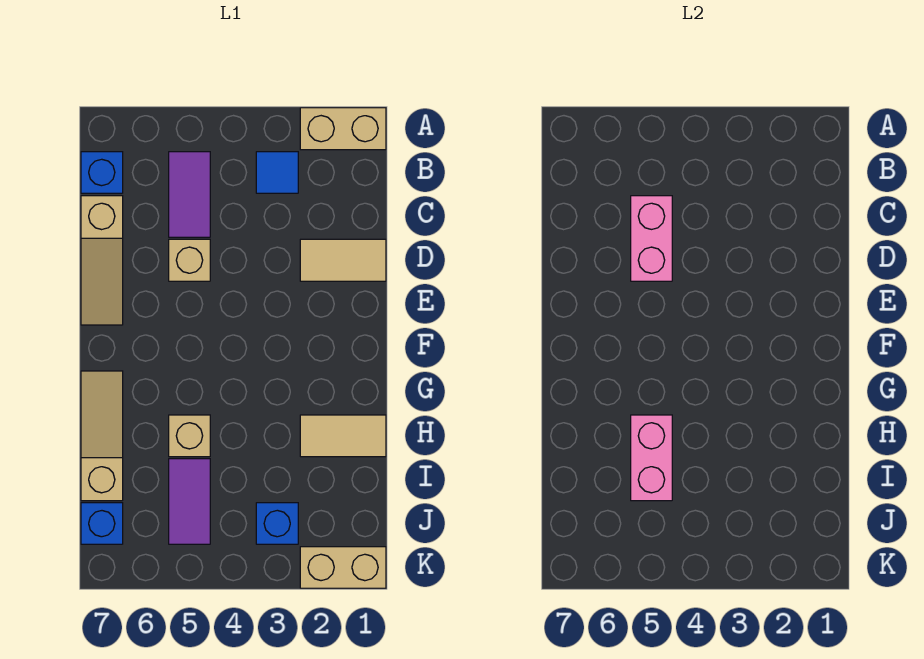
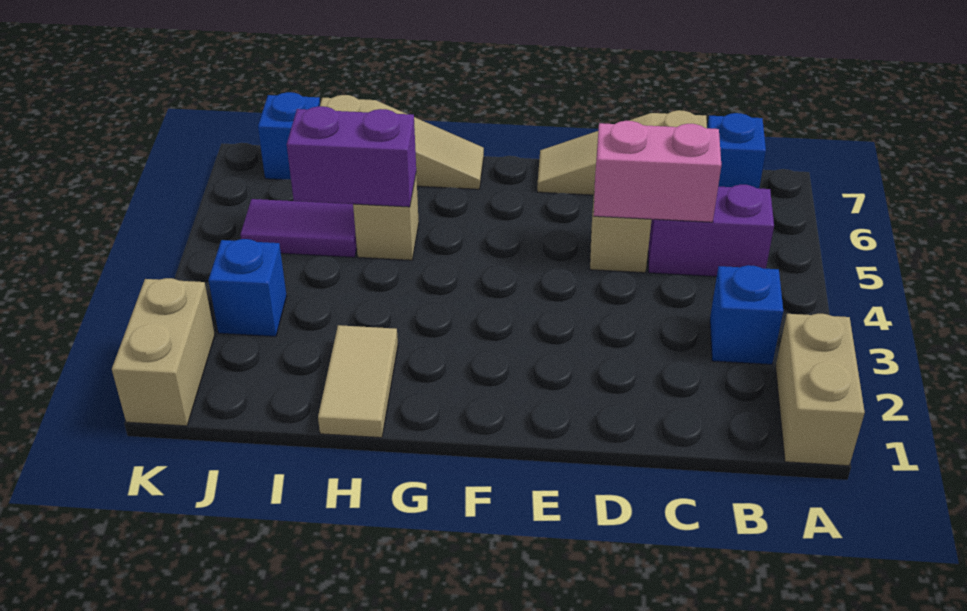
blue 1x1 tile [256,152,298,193] -> blue 1x1 brick [710,265,783,364]
purple 1x2 tile [169,152,210,237] -> purple 1x2 brick [648,185,774,276]
tan 1x2 tile [300,239,386,281] -> none
pink 1x2 brick [631,415,672,501] -> purple 1x2 brick [287,106,416,207]

